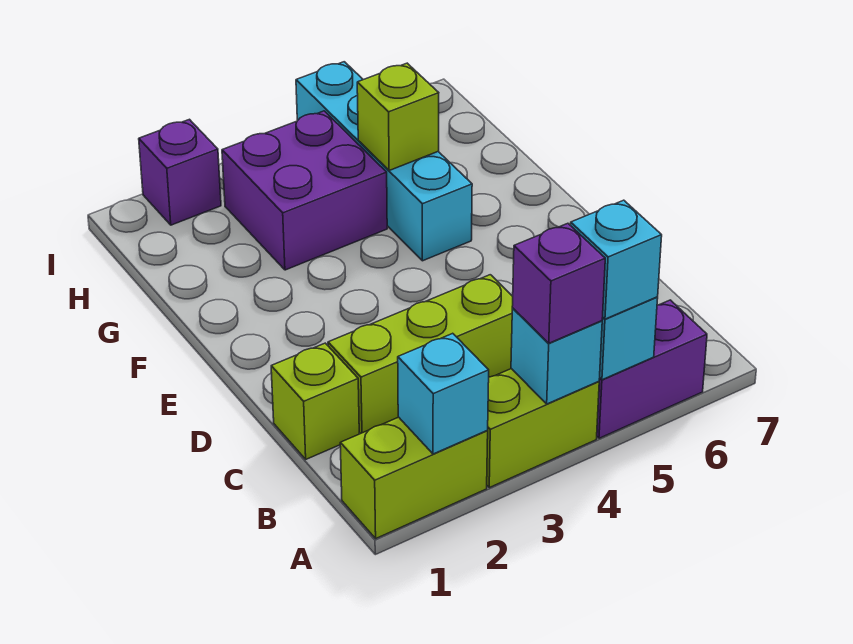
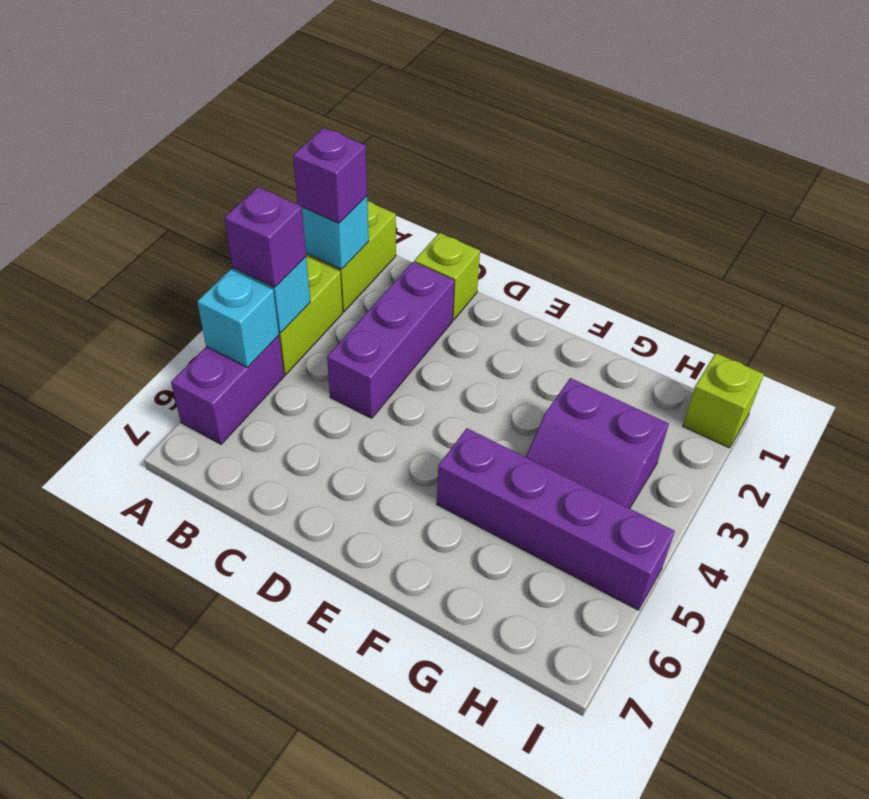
cyan 1x1 brick [571,200,662,319] -> none
lime 1x3 brick [328,275,513,434] -> purple 1x3 brick [327,262,454,418]
cyan 1x4 brick [296,62,472,261] -> purple 1x4 brick [437,428,675,610]
purple 2x2 brick [222,111,387,270] -> purple 2x2 slope [526,378,669,509]
lime 1x1 brick [357,63,439,170] -> lime 1x1 brick moved to [683,353,764,448]
purple 1x1 brick [139,119,221,225] -> purple 1x1 brick moved to [293,128,367,223]

